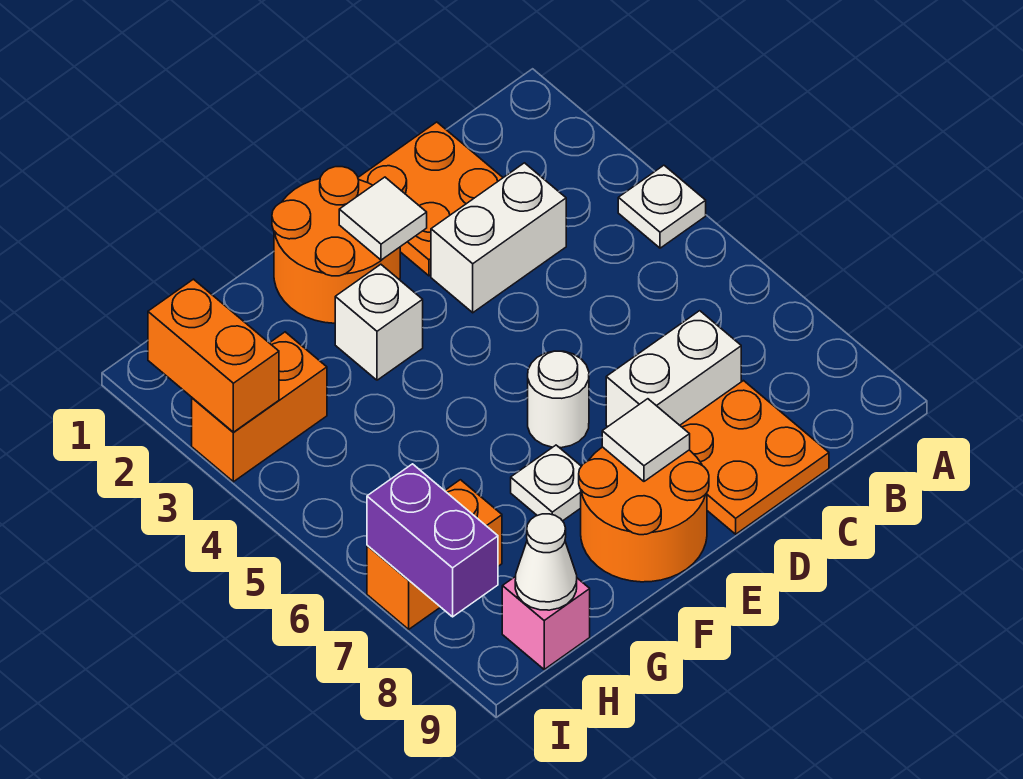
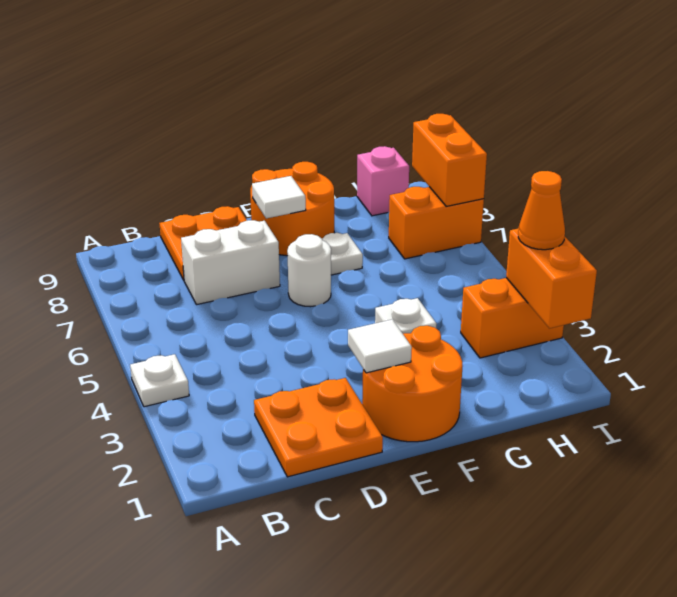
white 1x2 brick [431,163,566,313] -> none
white 1x1 cone [515,514,577,610] -> none
none -> orange 1x1 cone [518,171,565,250]
purple 1x2 brick [367,464,498,617] -> orange 1x2 brick [412,114,487,206]

